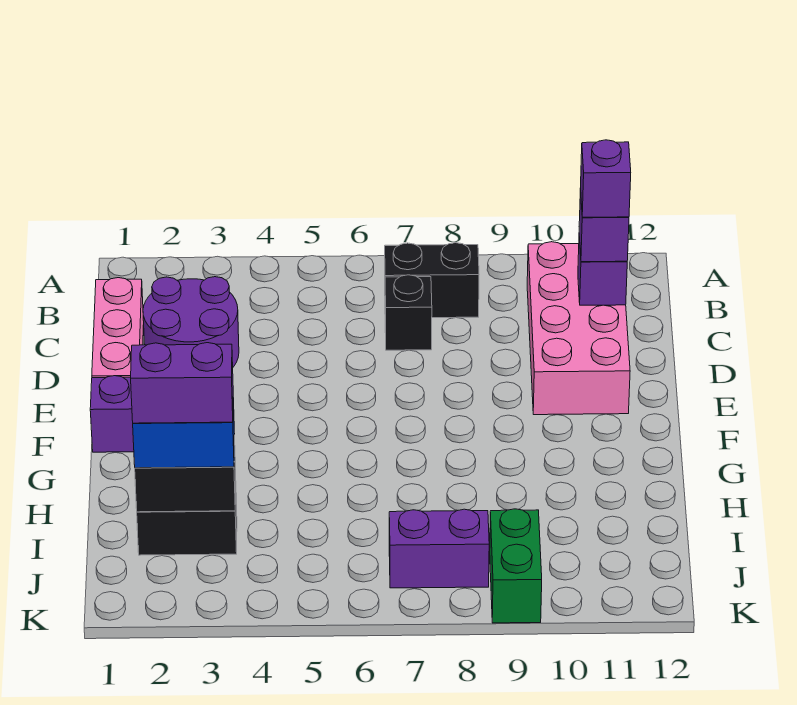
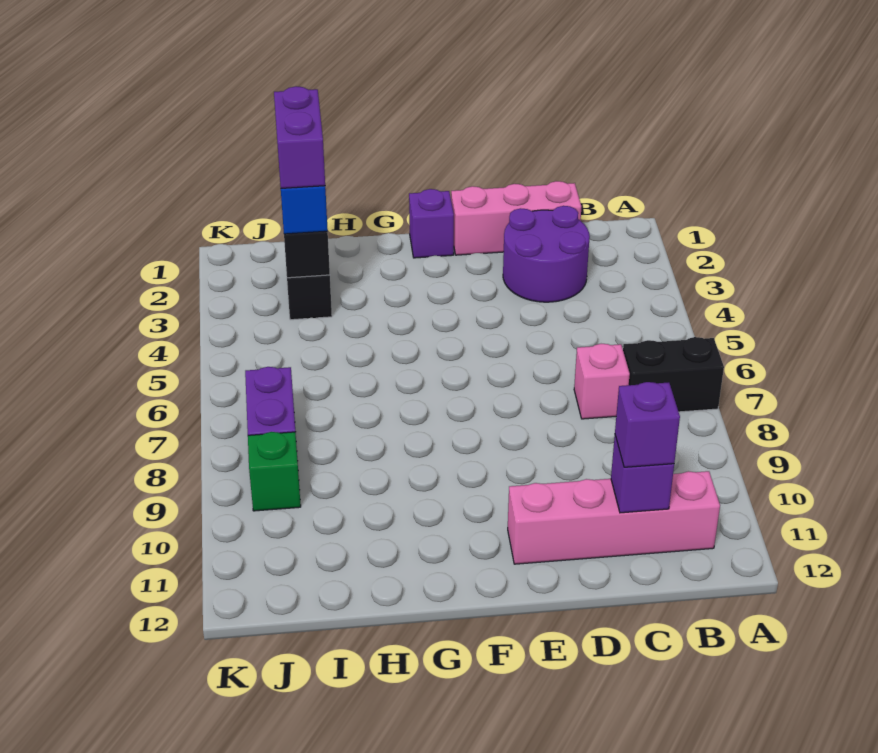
black 1x2 brick [385,243,479,318] -> black 1x2 brick turned to [623,337,724,412]
pink 2x4 brick [527,242,630,415] -> pink 1x4 brick [508,471,720,564]
black 1x1 brick [385,275,432,350] -> pink 1x1 brick [574,344,630,419]
purple 1x1 brick [581,140,631,217] -> none
green 1x2 brick [490,509,542,623] -> green 1x1 brick [248,432,301,511]

